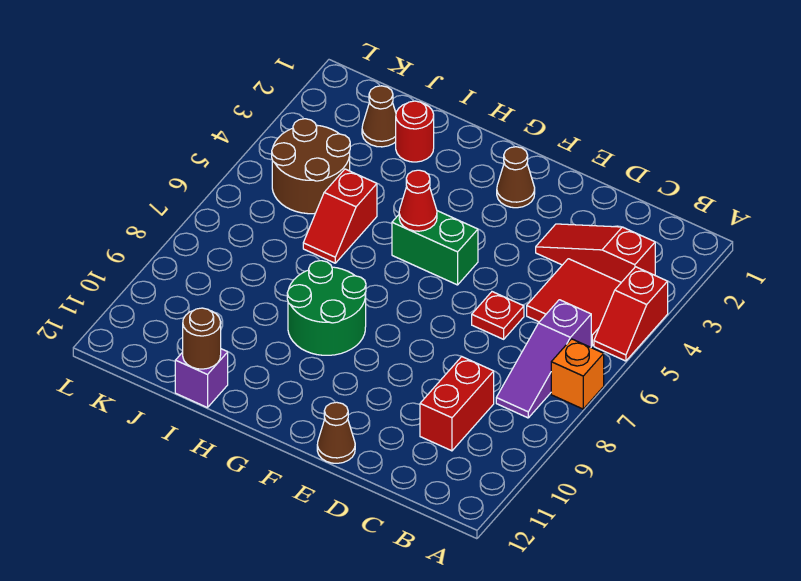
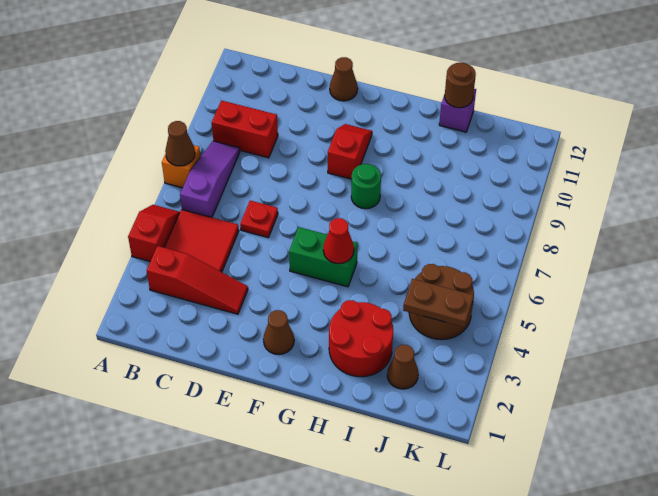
none -> brown 1x1 cone [165,121,195,166]
red 1x2 brick [420,357,494,451] -> red 1x2 brick turned to [212,100,278,158]
green 2x2 round brick [287,261,366,355] -> green 1x1 round brick [351,164,381,209]
red 1x1 round brick [396,101,434,162] -> red 2x2 round brick [329,300,393,377]
red 1x2 slope [303,169,377,263] -> red 1x2 slope moved to [328,124,372,179]
none -> brown 1x2 plate [403,279,474,327]

